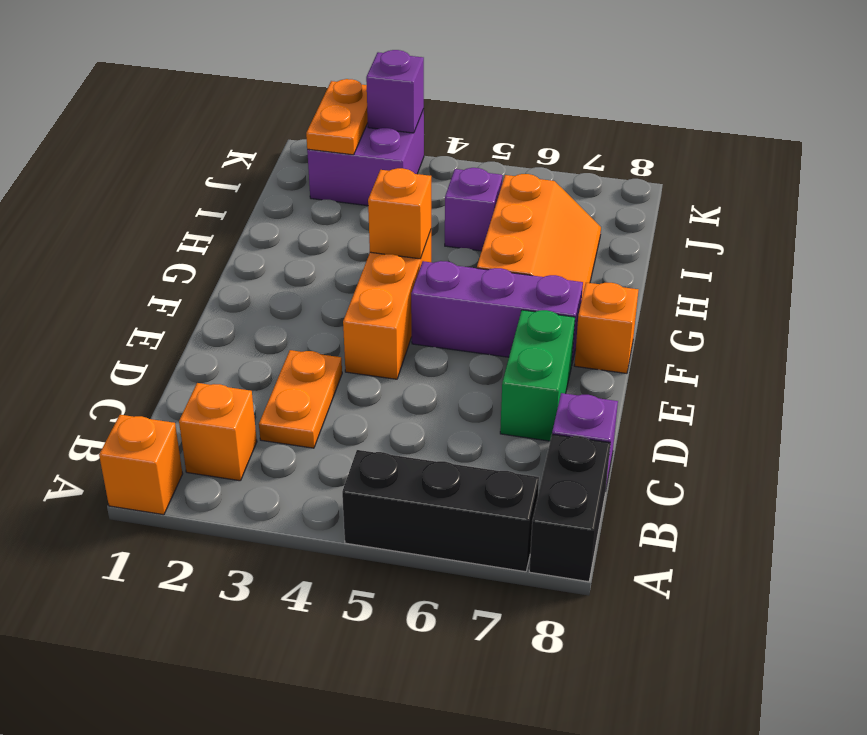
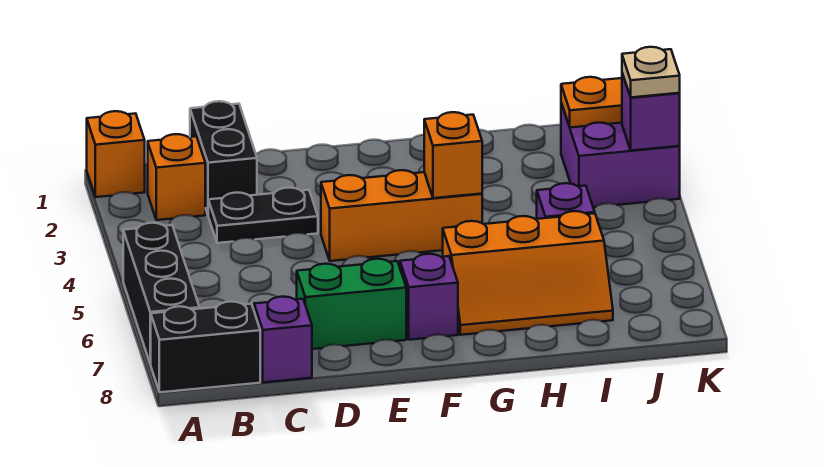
none -> black 1x2 brick [190,101,257,214]
orange 1x2 plate [259,350,342,448] -> black 1x2 plate [208,188,318,243]
purple 1x3 brick [411,261,583,363] -> purple 1x1 brick [400,254,458,340]
orange 1x1 brick [574,283,638,373] -> none
none -> tan 1x1 plate [622,47,680,97]

